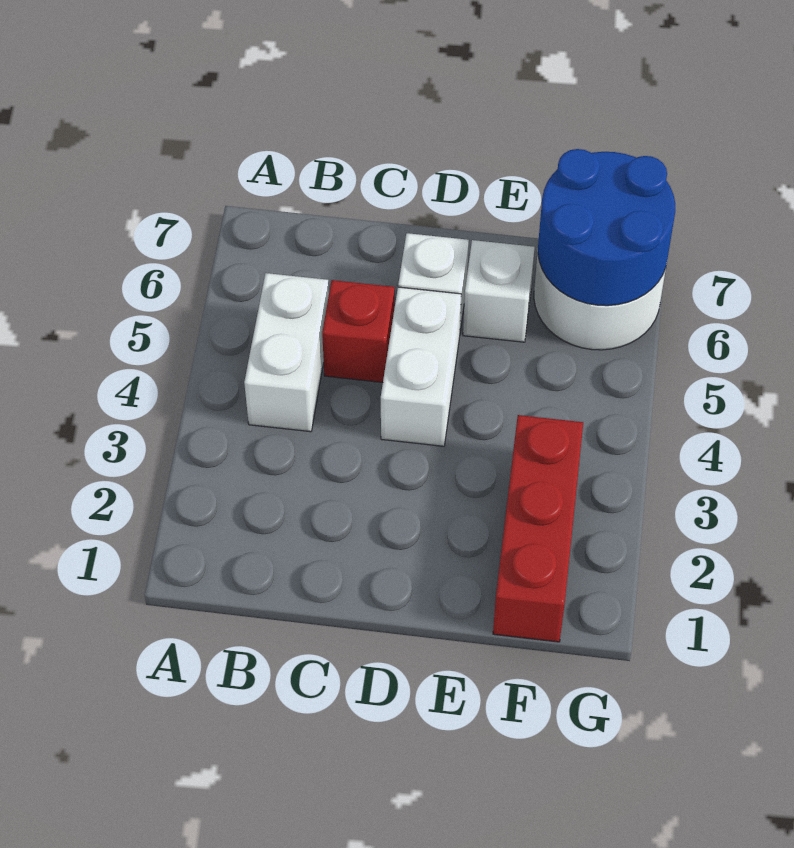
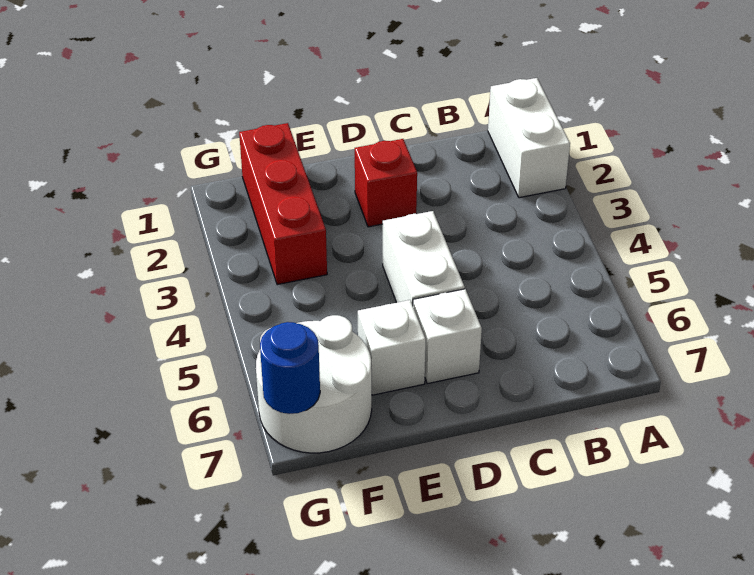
white 1x2 brick [244,273,329,432] -> white 1x2 brick moved to [488,78,570,198]
red 1x1 brick [322,280,395,382] -> red 1x1 brick moved to [355,139,417,227]
blue 2x2 round brick [538,149,675,306] -> blue 1x1 round brick [260,322,320,414]

